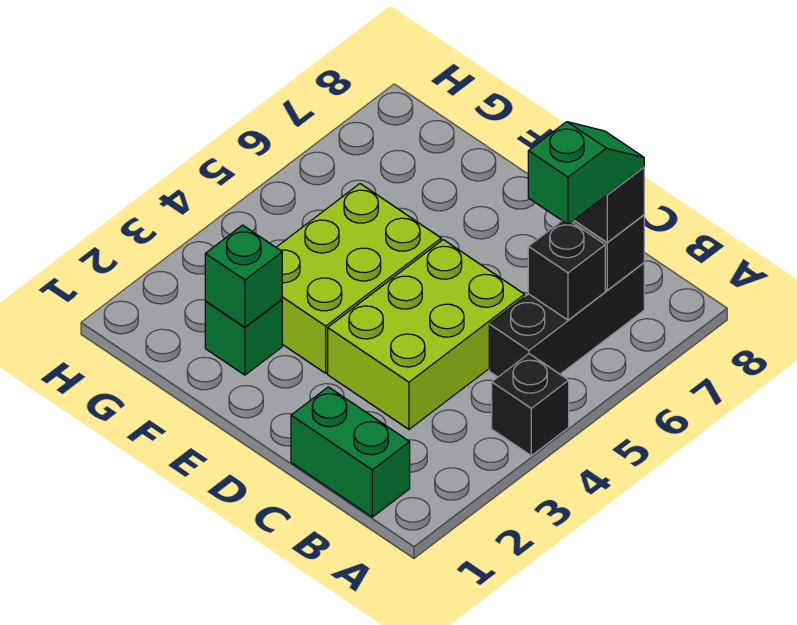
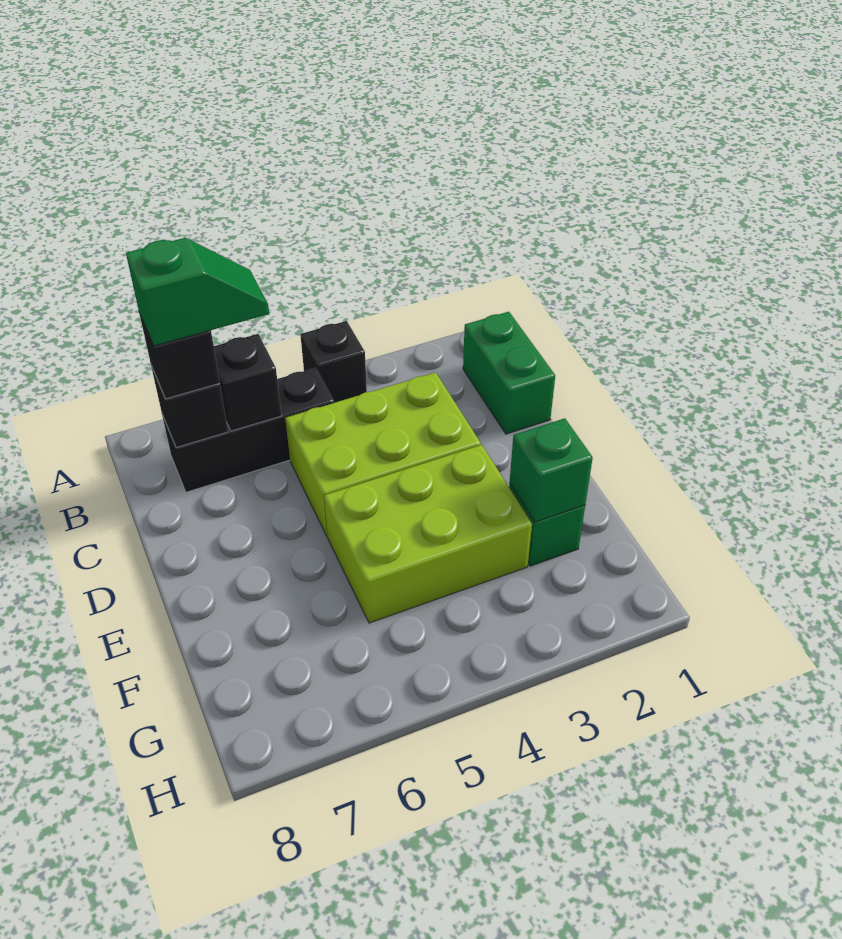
green 1x2 slope [528,122,644,224] -> green 1x2 slope turned to [126,238,269,346]

